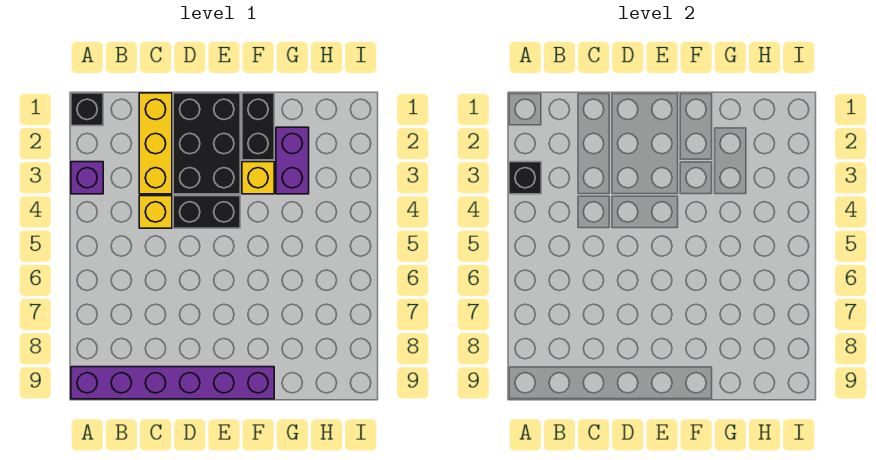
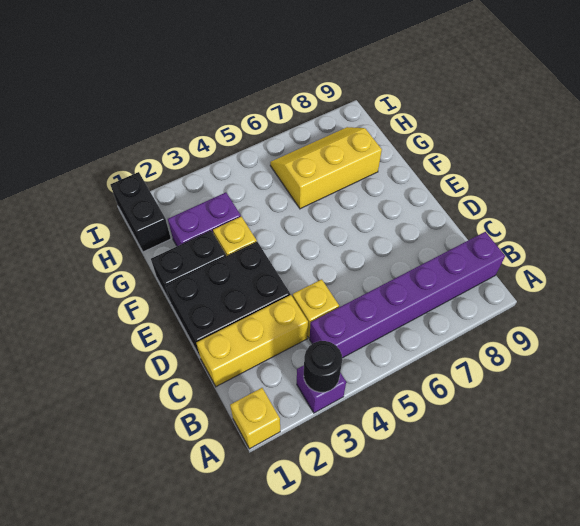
black 1x1 brick [71,93,103,126] -> yellow 1x1 brick [230,388,280,449]
black 1x1 brick [509,162,541,194] -> black 1x1 round brick [304,341,342,392]
purple 1x6 brick [71,367,274,399] -> purple 1x6 brick turned to [310,232,505,358]
black 1x2 brick [173,196,240,228] -> black 1x2 brick moved to [110,172,171,252]
none -> yellow 2x3 slope [270,127,382,209]

